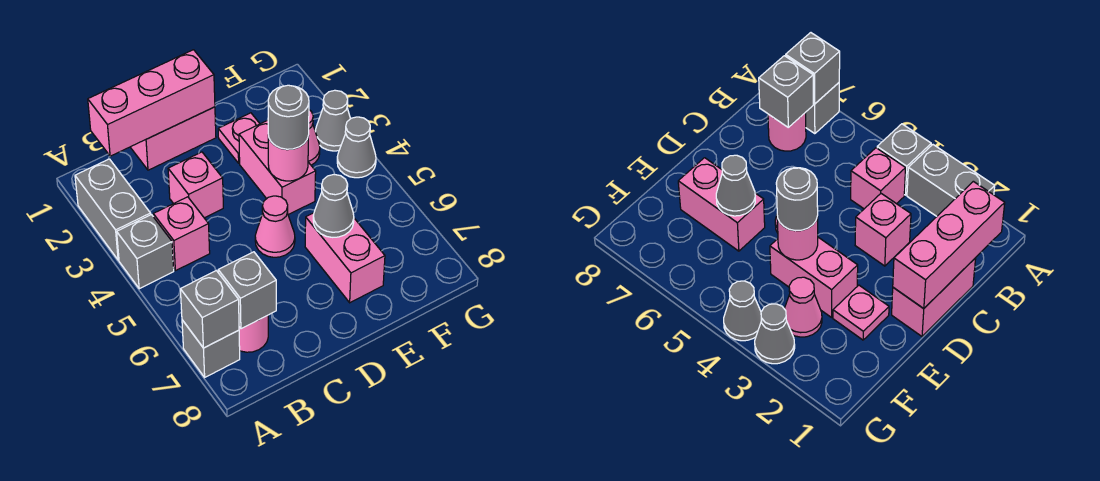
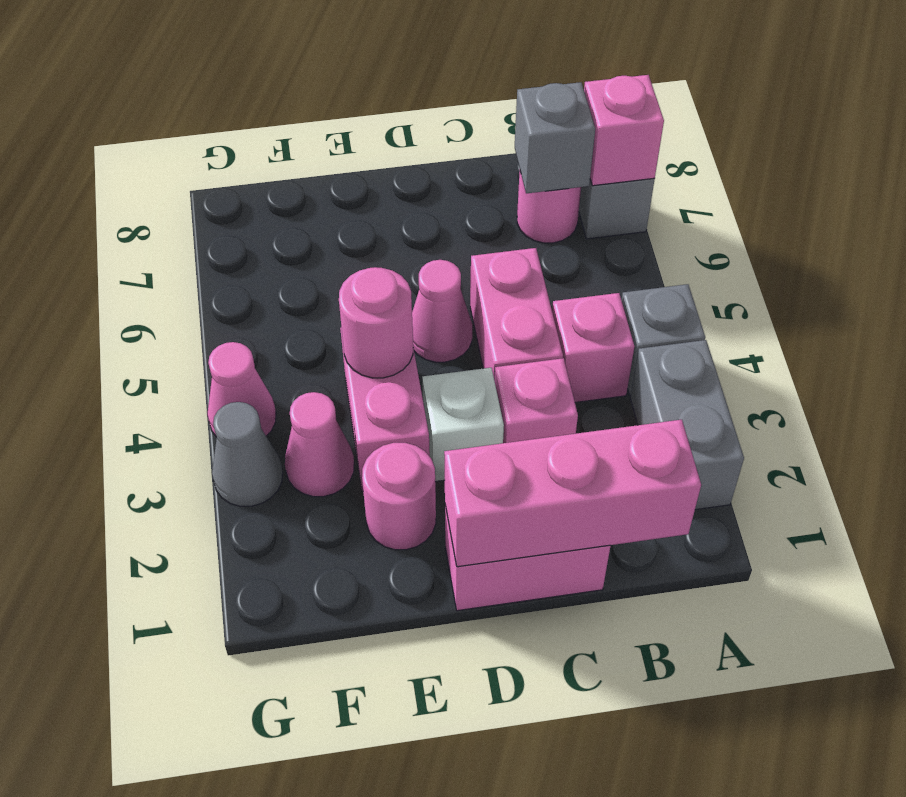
grey 1x1 brick [180,271,239,348] -> pink 1x1 brick [584,75,664,186]
none -> white 1x1 brick [422,368,504,482]
pink 1x1 plate [218,113,260,163] -> pink 1x1 round brick [362,443,436,550]
grey 1x1 round brick [268,85,309,149] -> none
pink 1x2 brick [305,213,385,303] -> pink 1x2 brick moved to [470,248,563,380]
grey 1x1 cone [313,174,354,237] -> none
grey 1x1 cone [337,117,376,178] -> pink 1x1 cone [207,342,276,437]

